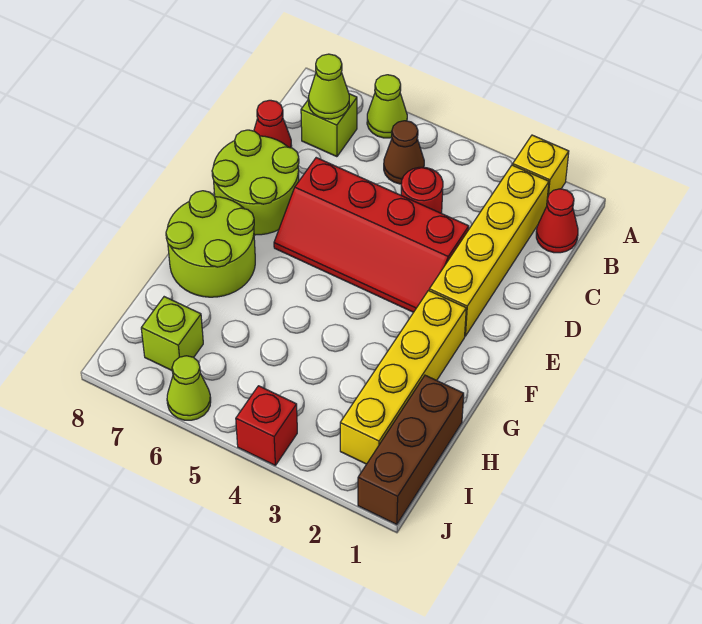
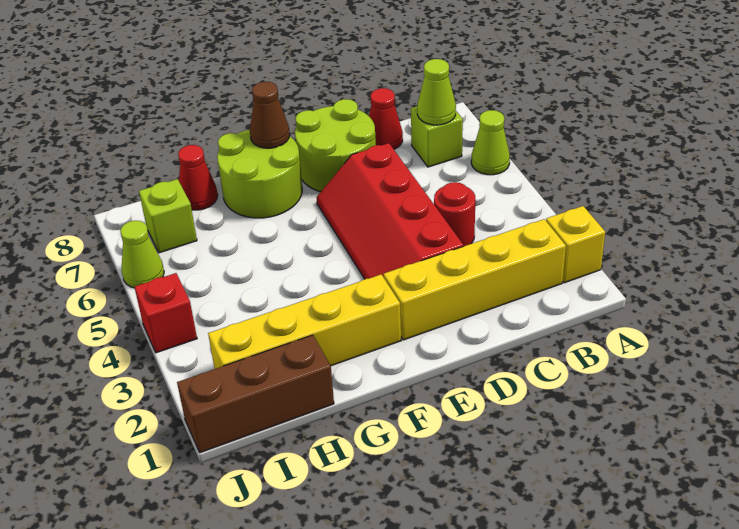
red 1x1 cone [536,189,578,253] -> red 1x1 cone moved to [178,145,218,210]
brown 1x1 cone [384,121,424,184] -> brown 1x1 cone moved to [250,82,290,148]

